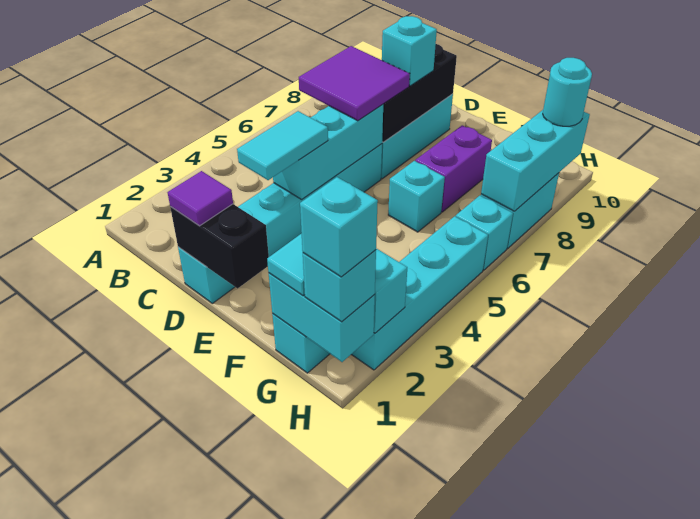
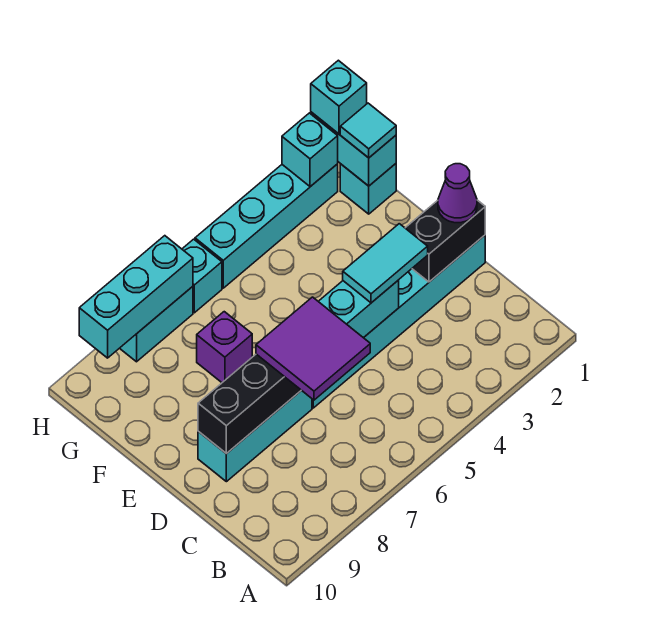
black 1x2 brick [170,204,269,288] -> black 1x2 brick turned to [406,200,485,282]
purple 1x1 tile [168,171,233,226] -> purple 1x1 cone [438,164,477,223]
cyan 1x1 brick [382,16,437,86] -> none
cyan 1x1 brick [388,161,445,232] -> none
purple 1x2 brick [415,125,492,212] -> purple 1x1 brick [197,312,252,382]
cyan 1x1 brick [300,177,378,277] -> none
cyan 1x1 round brick [543,58,592,126] -> none

